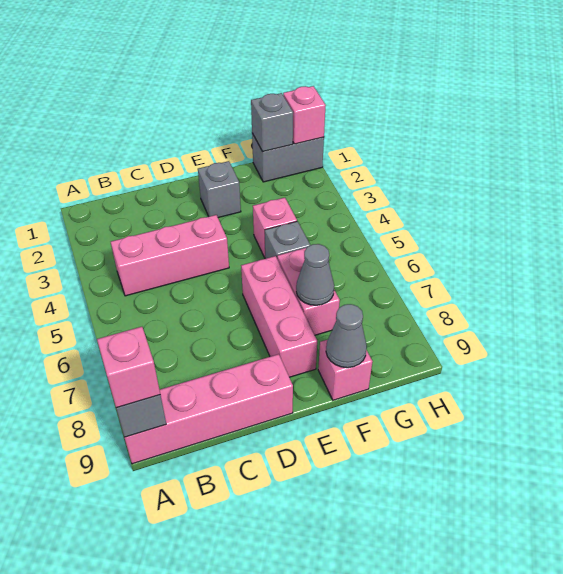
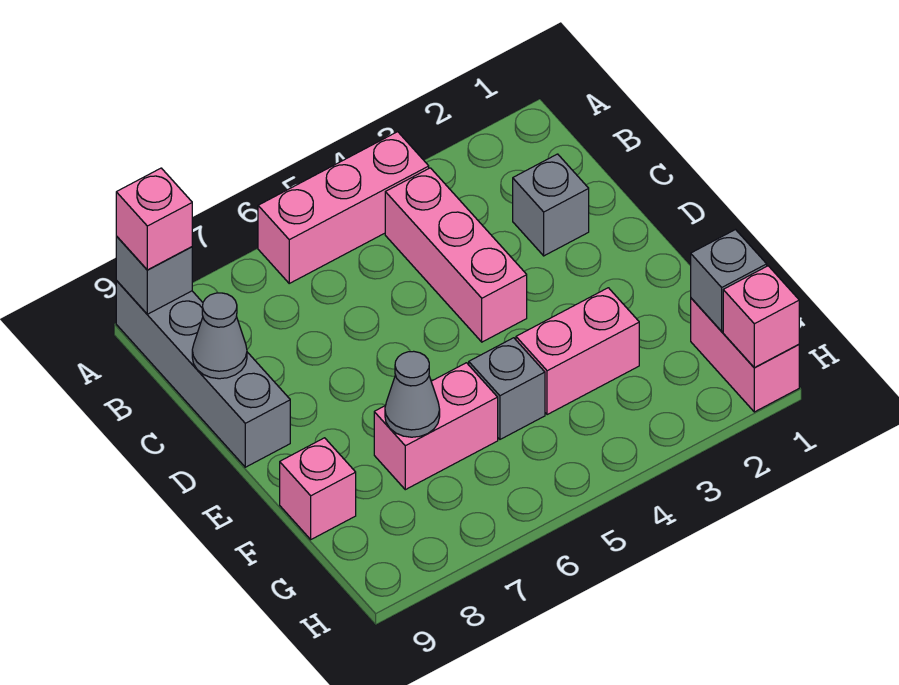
pink 1x4 brick [124,354,293,464] -> grey 1x4 brick [116,281,290,467]
grey 1x1 brick [198,161,241,218] -> grey 1x1 brick moved to [513,154,589,256]
pink 1x3 brick [241,256,317,377] -> pink 1x3 brick moved to [258,132,429,283]
pink 1x1 brick [253,198,297,257] -> pink 1x2 brick [516,288,639,415]
grey 1x1 cone [326,304,367,368] -> grey 1x1 cone moved to [192,293,247,379]
grey 1x2 brick [252,133,324,182] -> pink 1x2 brick [691,298,799,412]

